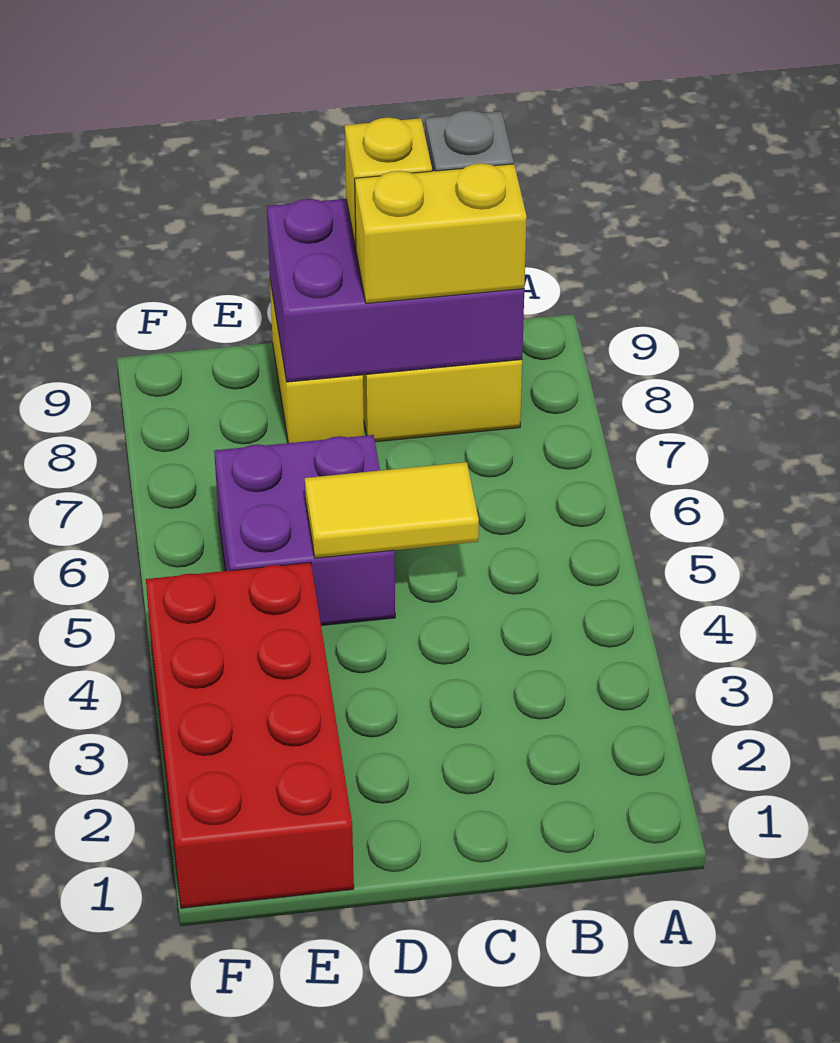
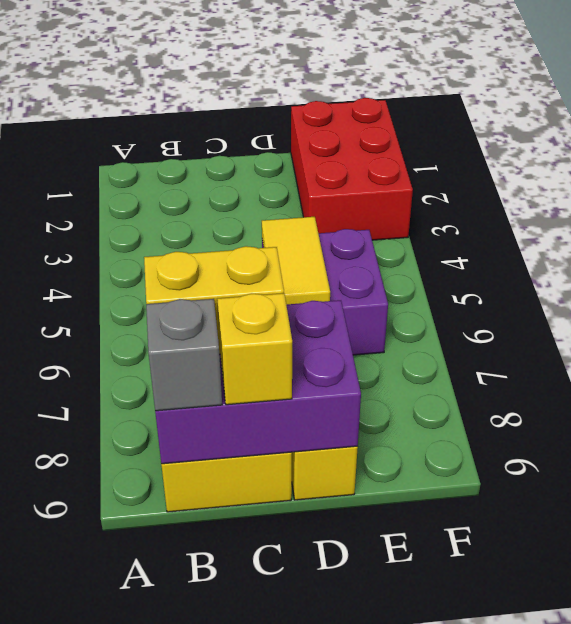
yellow 1x2 tile [305,462,479,558] -> yellow 1x2 tile turned to [262,217,330,305]
red 2x4 brick [146,562,354,908] -> red 2x3 brick [291,98,413,240]

